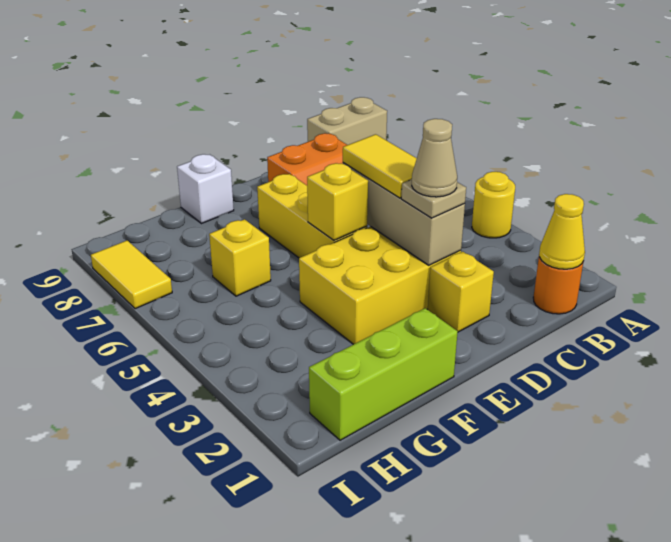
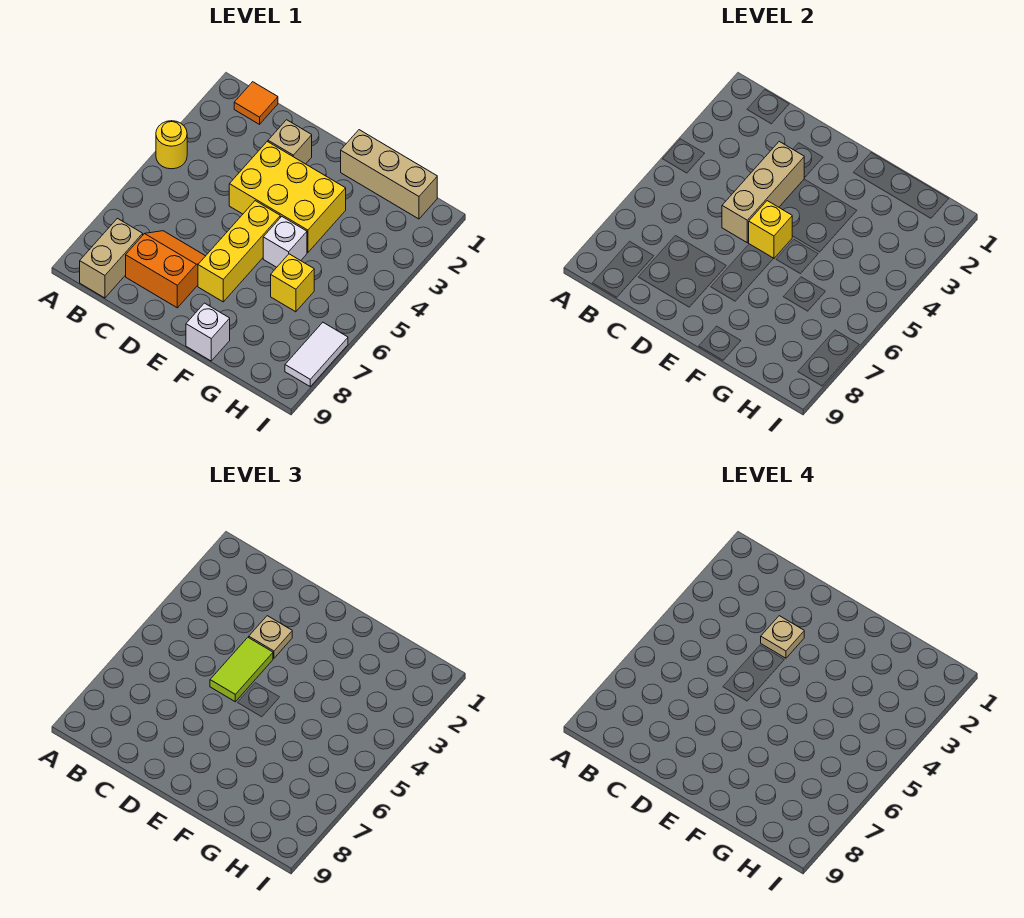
tan 1x2 brick [307,97,387,145] -> tan 1x2 brick turned to [80,218,143,298]
orange 1x1 round brick [533,257,583,314] -> orange 1x1 tile [234,82,278,124]
yellow 1x1 cone [539,194,585,269] -> none
yellow 1x1 brick [427,251,494,332] -> tan 1x1 brick [268,120,312,164]
tan 1x1 cone [412,119,457,197] -> tan 1x1 plate [761,616,804,658]
yellow 1x2 tile [343,134,417,198] -> lime 1x2 tile [210,637,273,702]
lime 1x3 brick [309,308,458,440] -> tan 1x3 brick [341,130,437,219]
none -> white 1x1 brick [263,217,307,267]
yellow 1x2 tile [91,241,172,309] -> white 1x2 tile [285,322,348,386]

